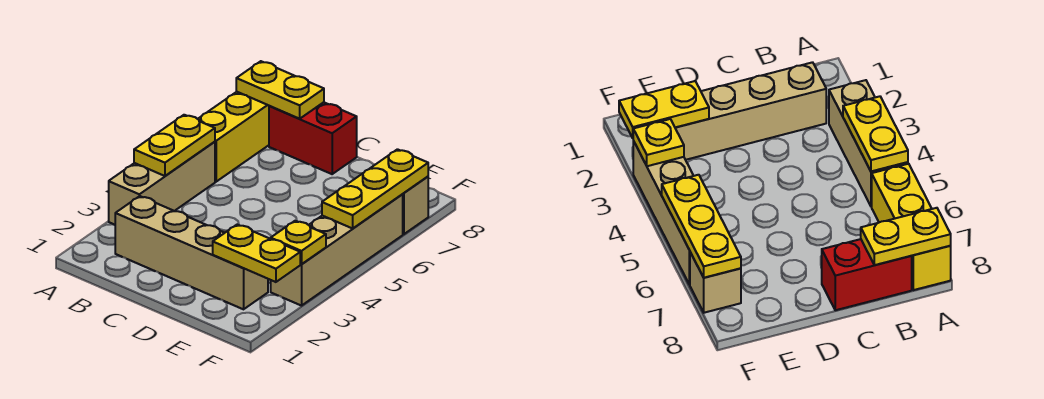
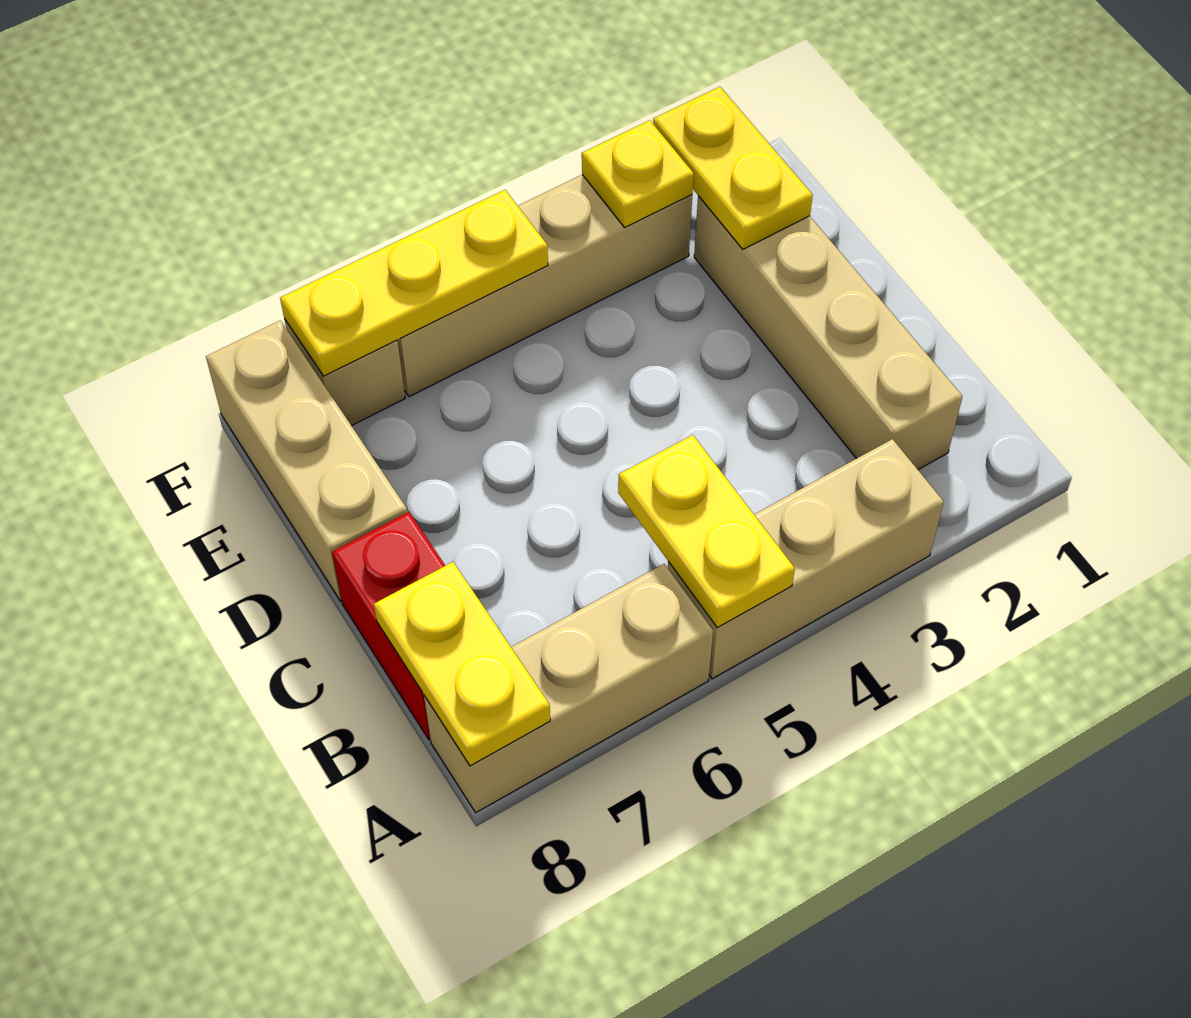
yellow 1x2 plate [134,115,215,176] -> yellow 1x2 plate turned to [618,435,795,627]
yellow 1x3 brick [198,92,269,182] -> tan 1x3 brick [424,564,713,813]
none -> tan 1x3 brick [206,320,408,601]

